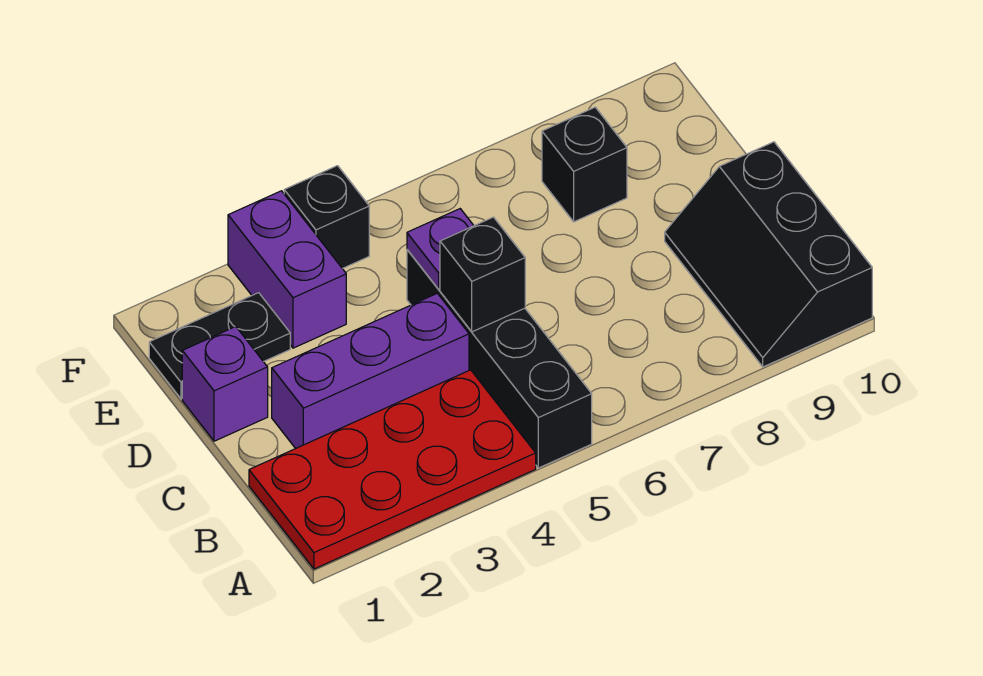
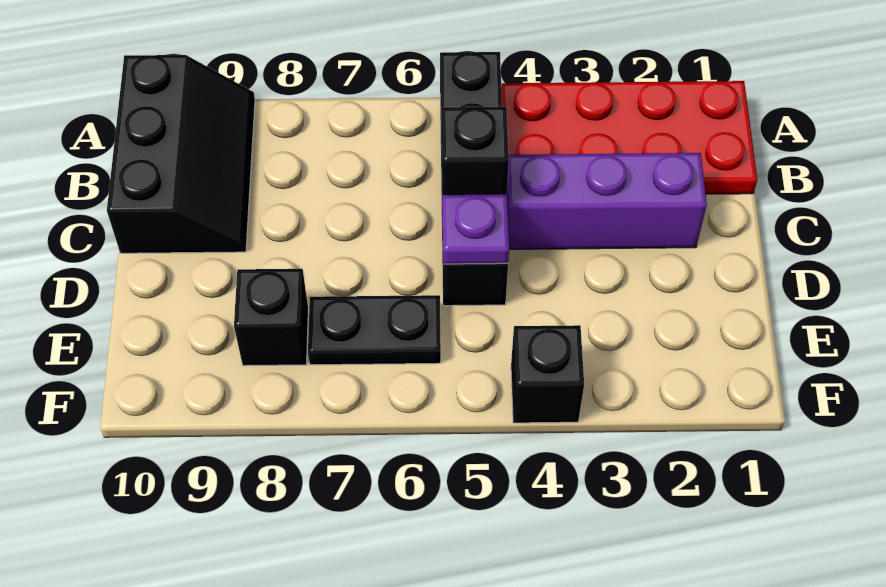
purple 1x1 brick [182,327,268,441] -> none
black 1x2 plate [149,293,290,399] -> black 1x2 plate moved to [308,295,441,365]
purple 1x2 brick [228,191,346,348] -> none

